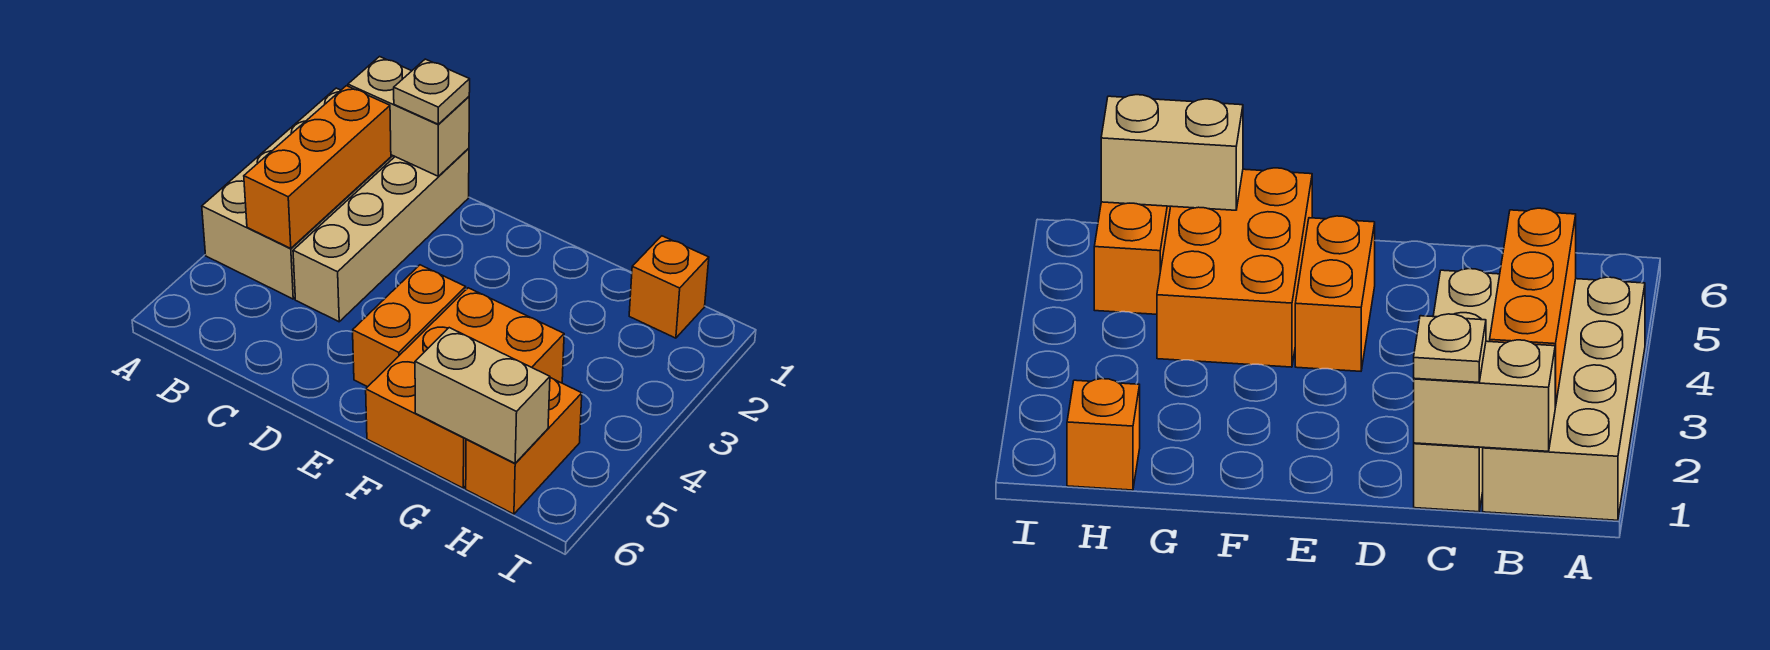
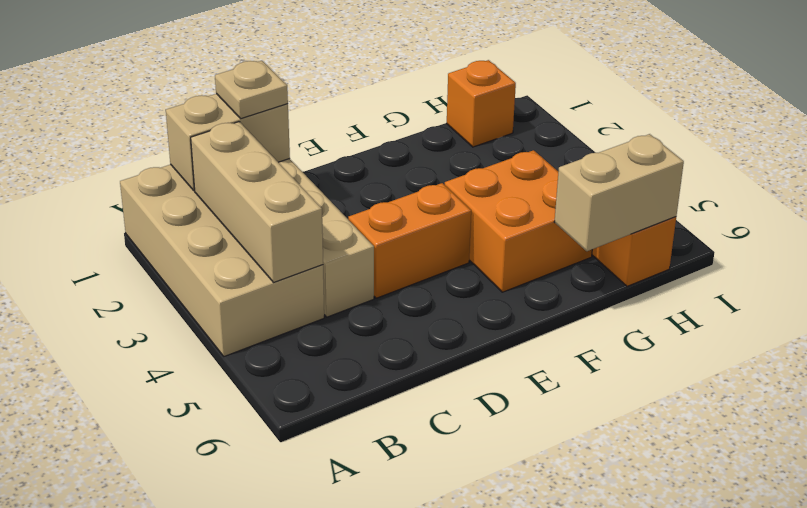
orange 1x3 brick [244,86,391,248] -> tan 1x3 brick [191,122,323,282]
orange 1x2 brick [353,265,466,387] -> orange 1x2 brick turned to [348,183,471,298]
orange 2x3 brick [366,288,564,488] -> orange 2x2 brick [445,150,592,292]

